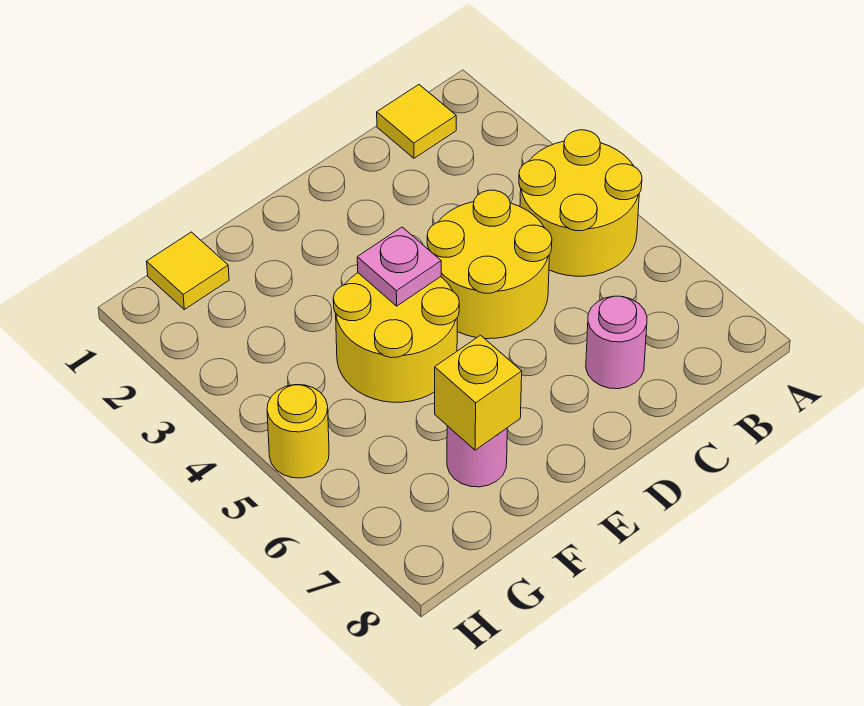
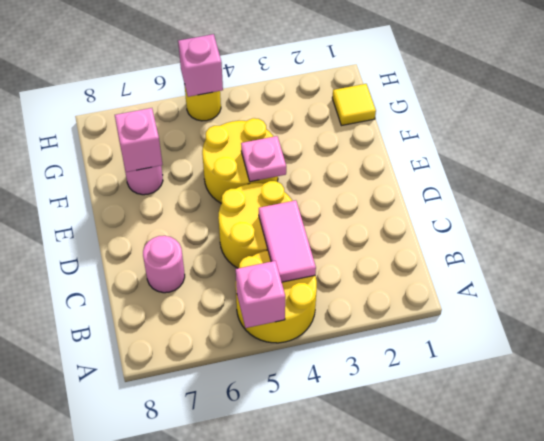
none -> pink 1x1 brick [236,261,285,328]
yellow 1x1 tile [377,85,456,158] -> none
none -> pink 1x2 tile [259,200,316,282]
yellow 1x1 brick [435,335,522,450] -> pink 1x1 brick [115,108,163,172]
none -> pink 1x1 brick [178,34,223,97]

